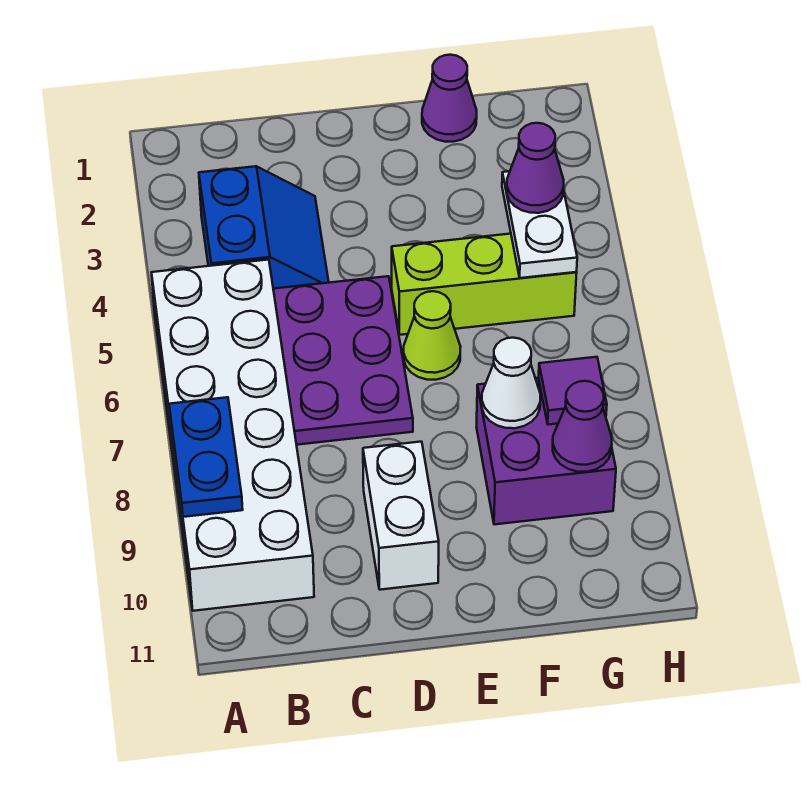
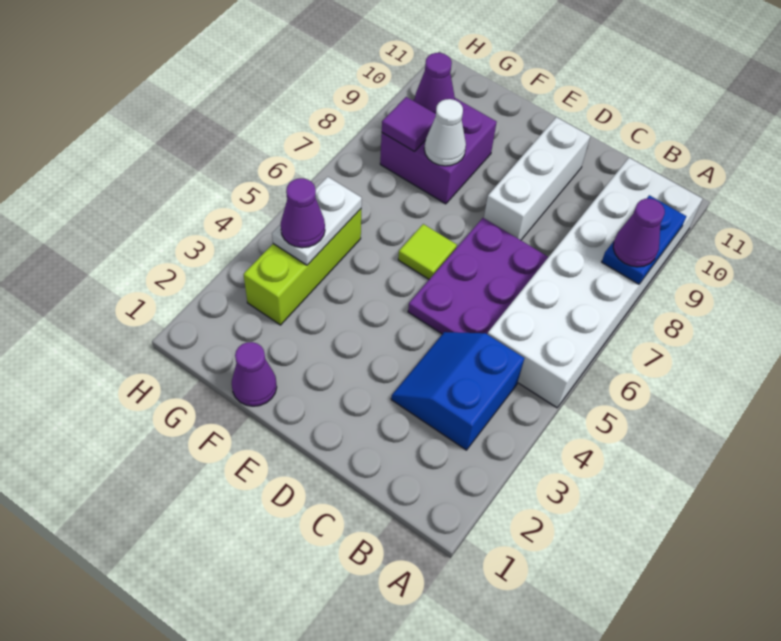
none -> purple 1x1 cone [613,199,665,267]
white 1x2 brick [363,442,439,590] -> white 1x3 brick [484,117,590,240]
lime 1x3 brick [392,234,577,335] -> lime 1x3 brick turned to [244,209,361,325]
lime 1x1 cone [404,291,461,380] -> lime 1x1 tile [398,224,457,279]

